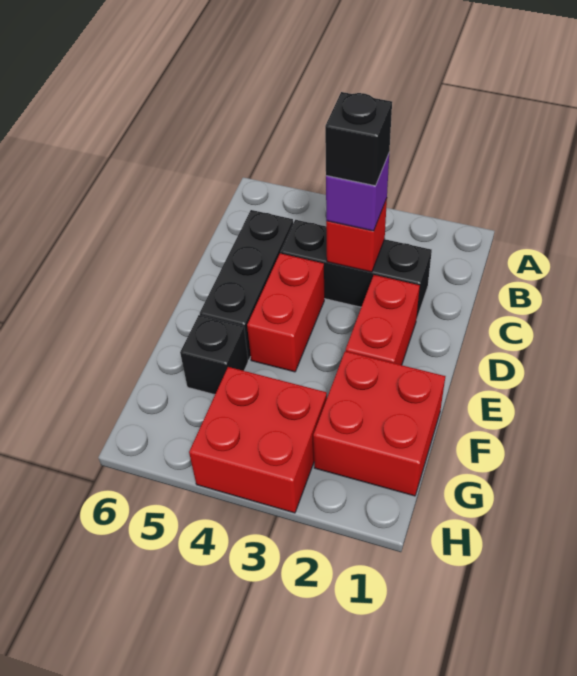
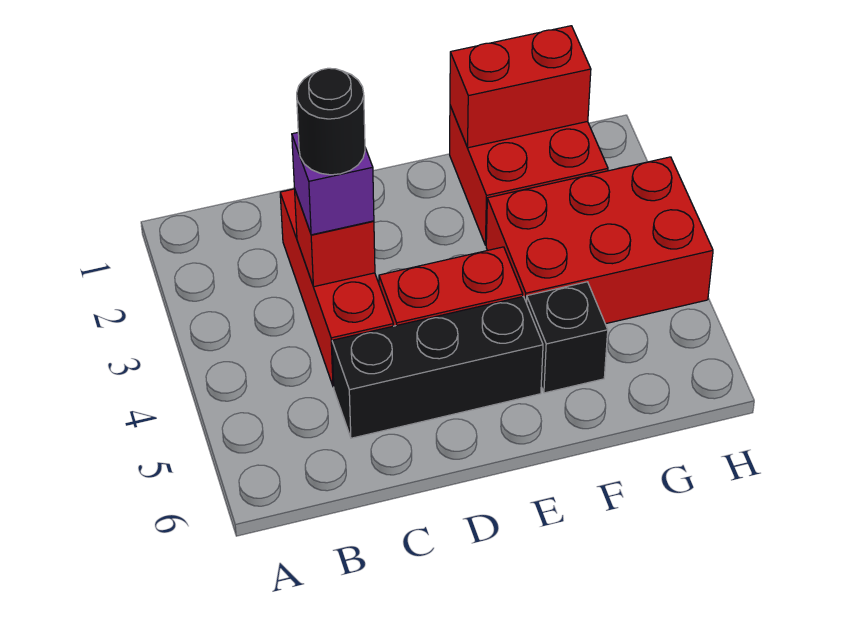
black 1x3 brick [281,220,432,320] -> red 1x3 brick [280,189,393,387]
black 1x1 brick [325,92,392,186] -> black 1x1 round brick [297,68,365,175]
red 1x2 brick [346,275,420,365] -> red 1x2 brick moved to [450,26,591,148]
red 2x2 brick [189,367,327,513] -> red 2x3 brick [486,157,713,324]

